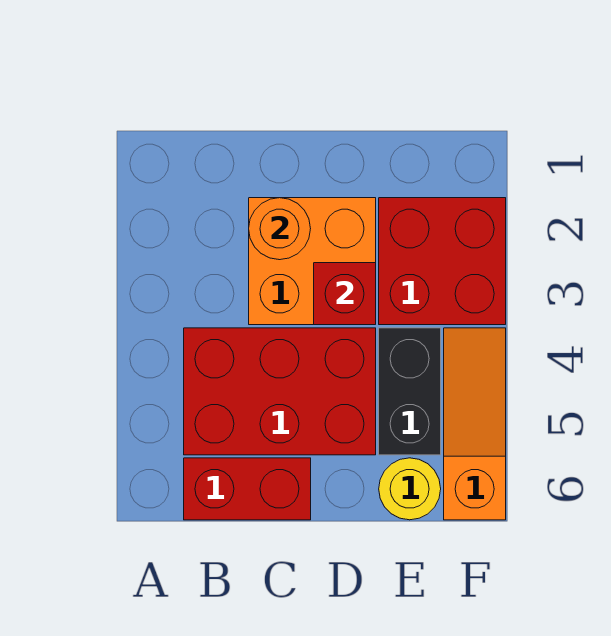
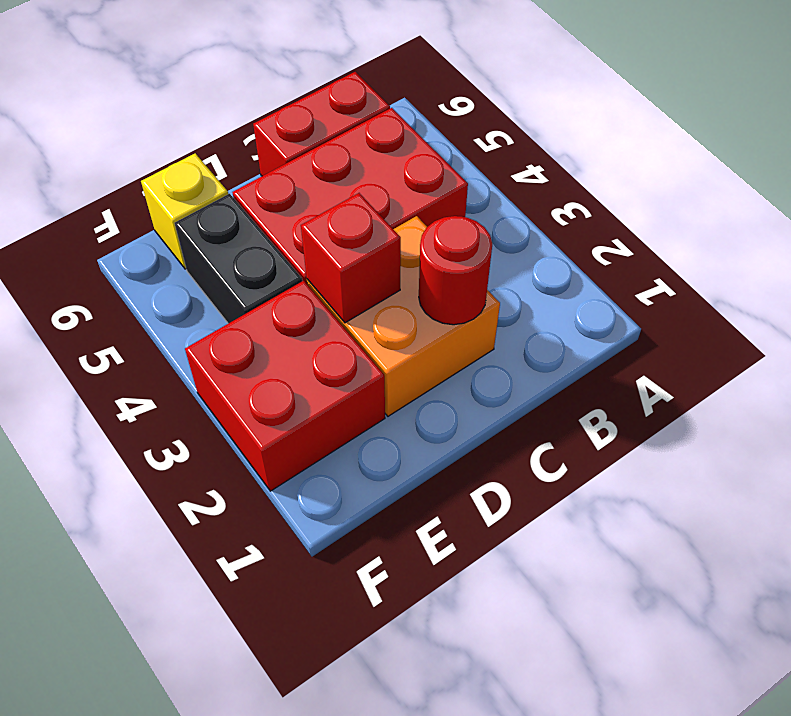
orange 1x1 round brick [249,198,311,260] -> red 1x1 round brick [419,216,492,325]
yellow 1x1 round brick [379,458,441,520] -> yellow 1x1 brick [141,153,228,269]
orange 1x3 slope [444,328,506,520] -> none

